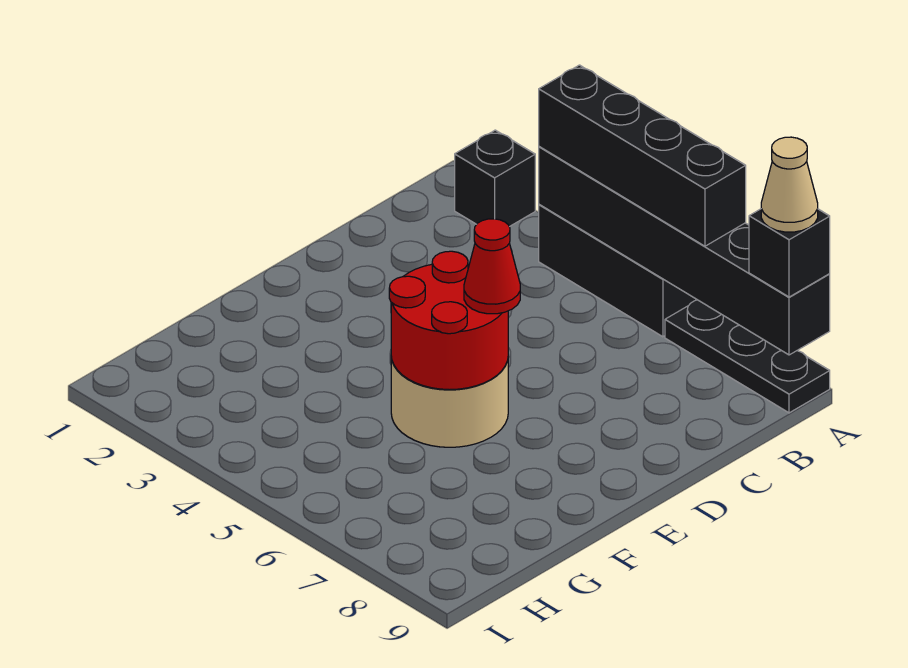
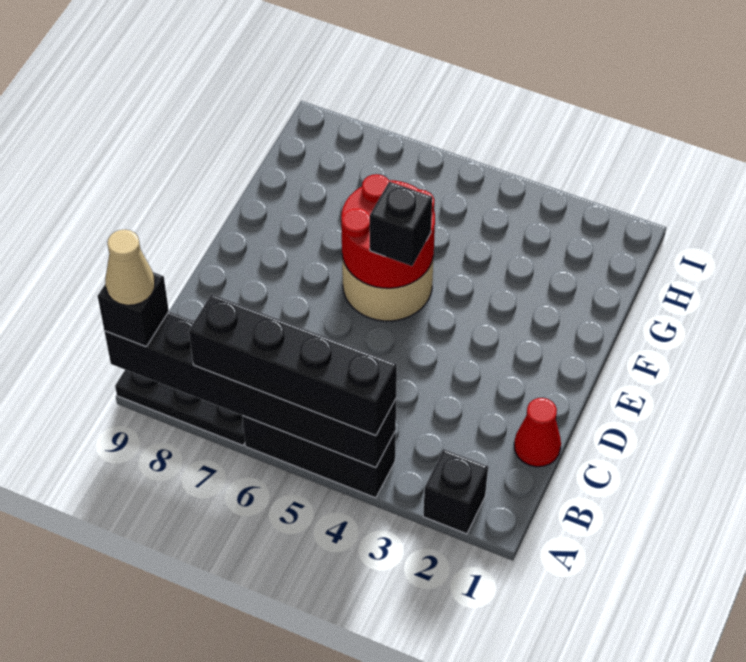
none -> black 1x1 brick [370,182,432,266]
red 1x1 cone [464,219,520,314] -> red 1x1 cone moved to [514,398,561,467]

